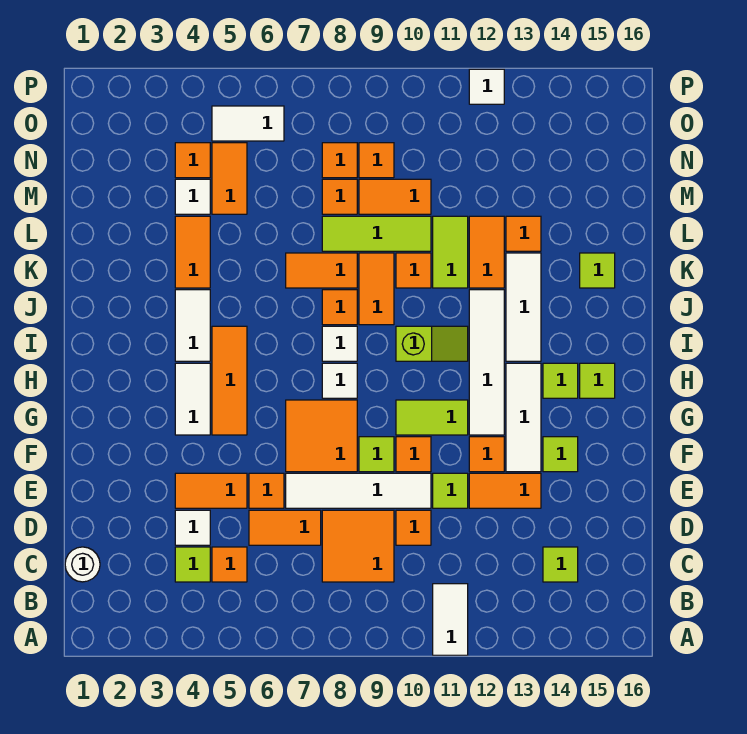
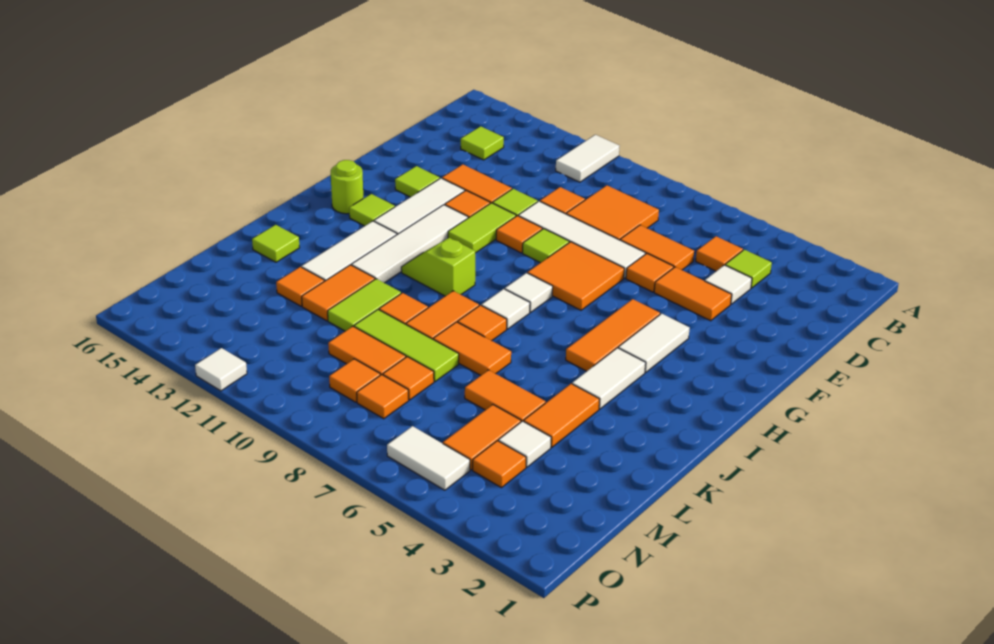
white 1x1 round brick [65,547,100,582] -> none
lime 1x2 tile [396,400,468,435] -> lime 1x2 tile turned to [448,203,516,253]
lime 1x1 tile [580,363,615,398] -> lime 1x1 round brick [331,160,363,214]
none -> orange 1x2 tile [465,370,545,422]

